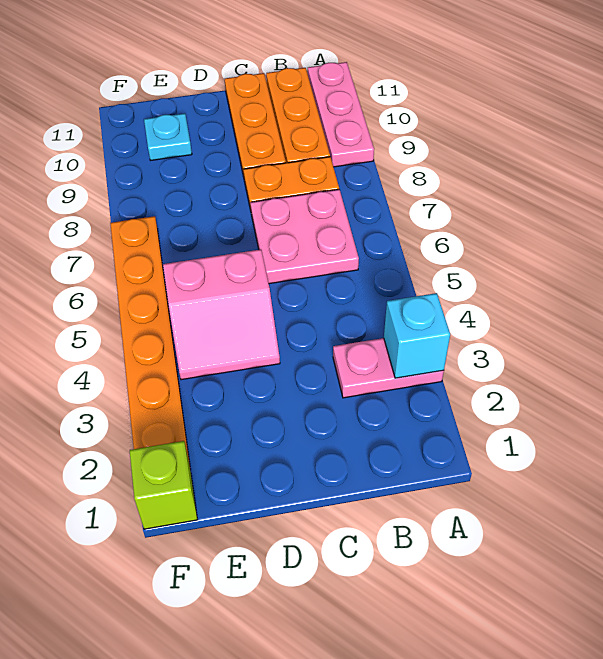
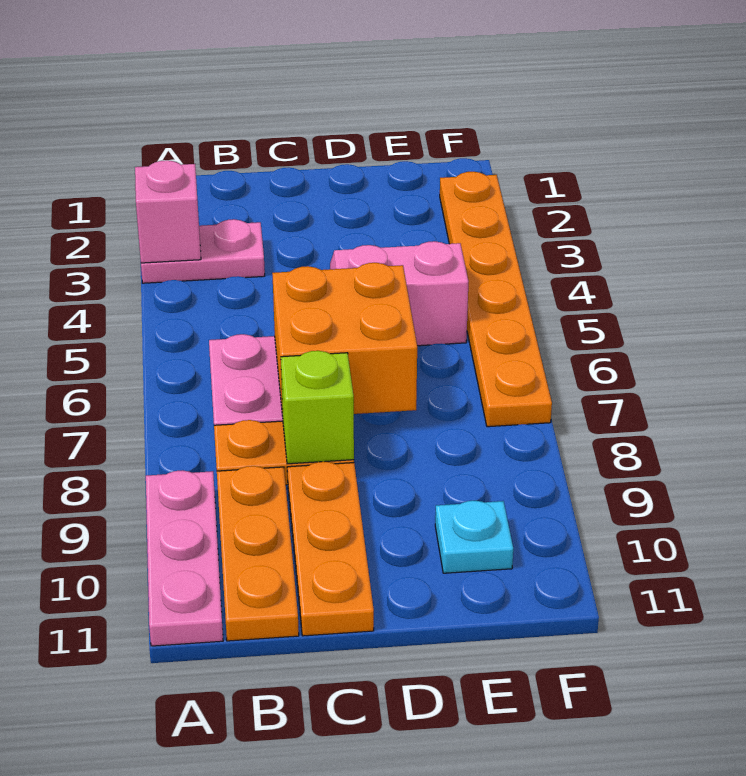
cyan 1x1 brick [384,293,450,378] -> pink 1x1 brick [135,160,201,263]
none -> orange 2x2 brick [272,263,417,416]
lime 1x1 brick [130,441,197,529] -> lime 1x1 brick moved to [281,351,354,464]

